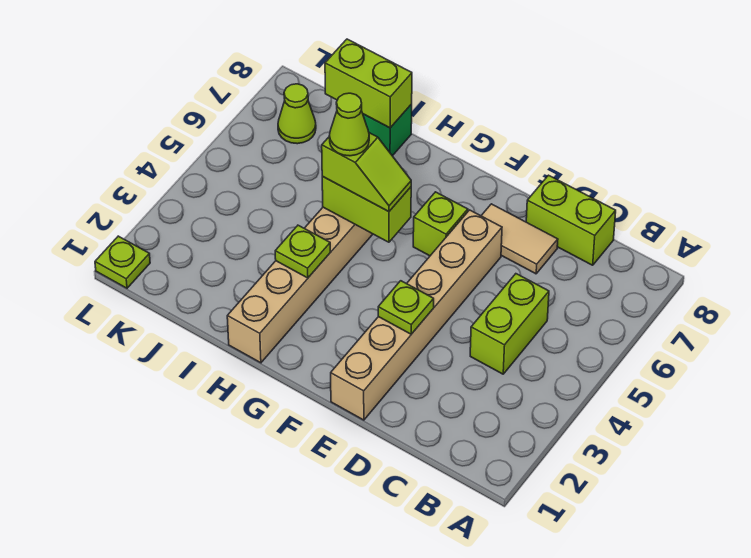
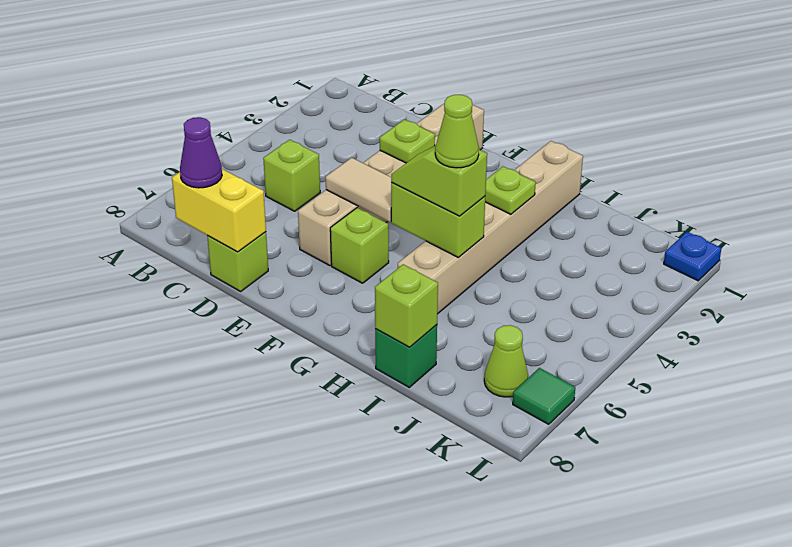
lime 1x2 brick [470,274,549,374] -> lime 1x1 brick [263,140,320,211]
lime 1x2 brick [526,175,616,265] -> lime 1x1 brick [207,232,268,291]
none -> yellow 1x2 brick [172,169,266,252]
none -> purple 1x1 cone [180,117,222,188]
tan 1x2 tile [481,204,558,274] -> tan 1x2 tile moved to [326,158,391,222]
lime 1x2 brick [325,39,412,128] -> lime 1x1 brick [375,264,438,347]
lime 1x1 plate [95,236,150,288] -> blue 1x1 plate [664,232,722,281]
none -> green 1x1 tile [513,368,575,424]

